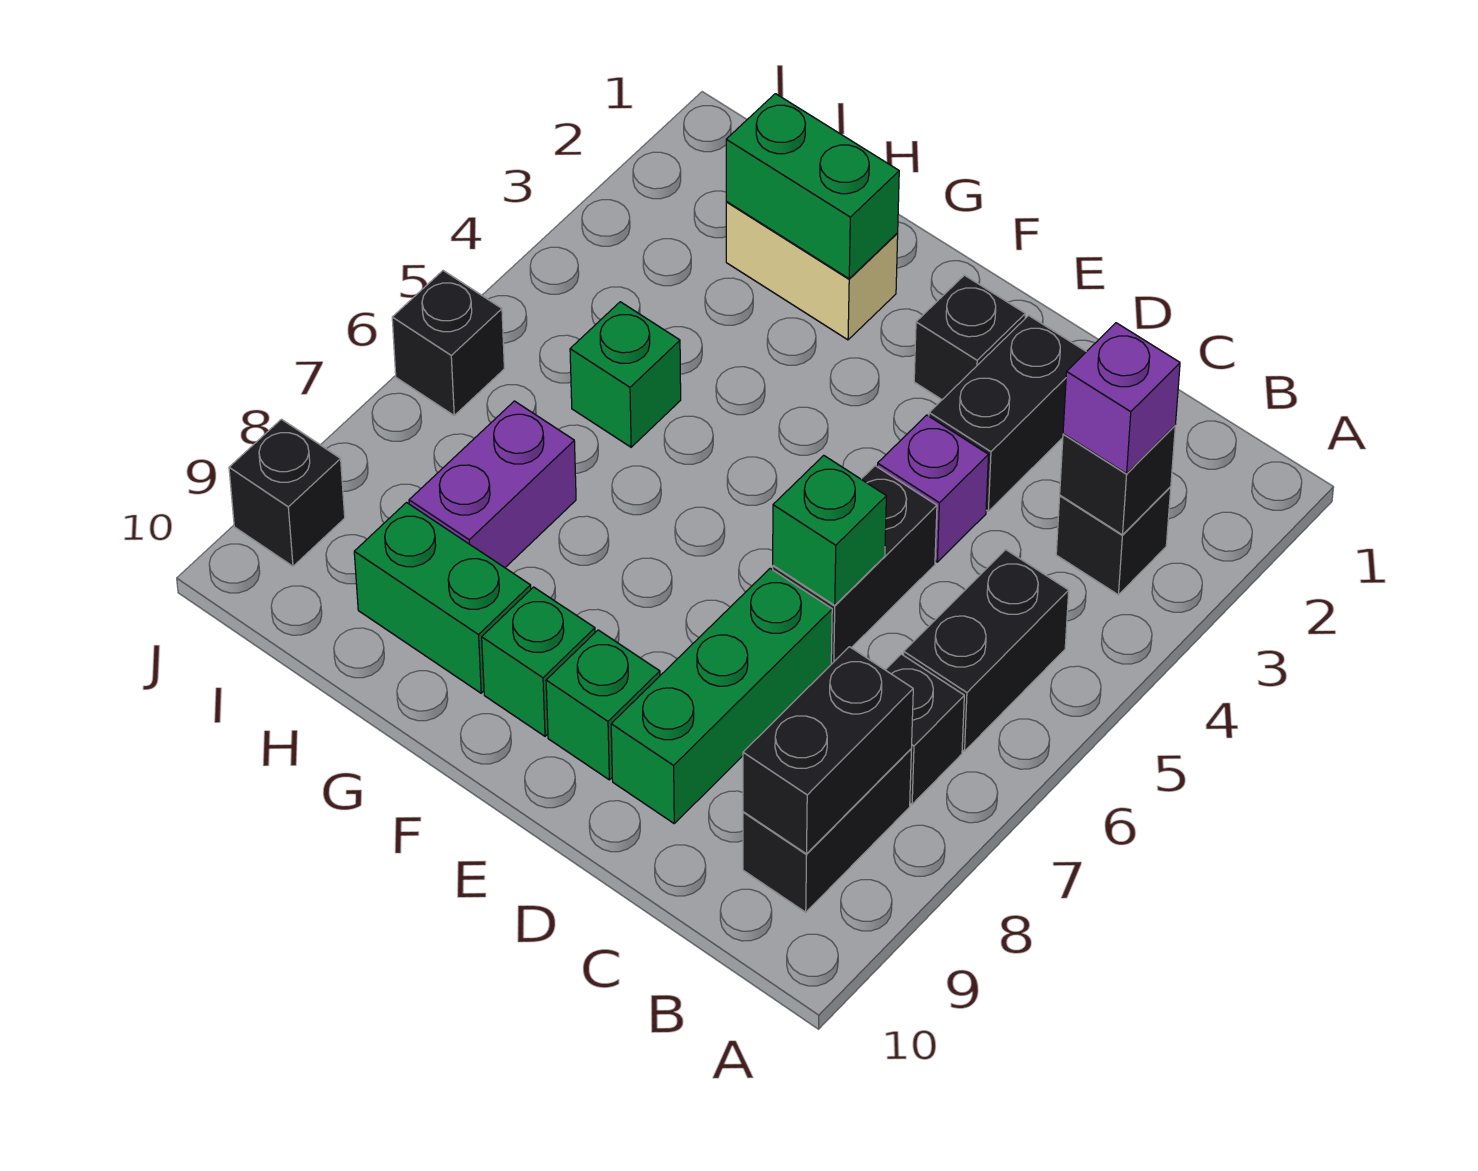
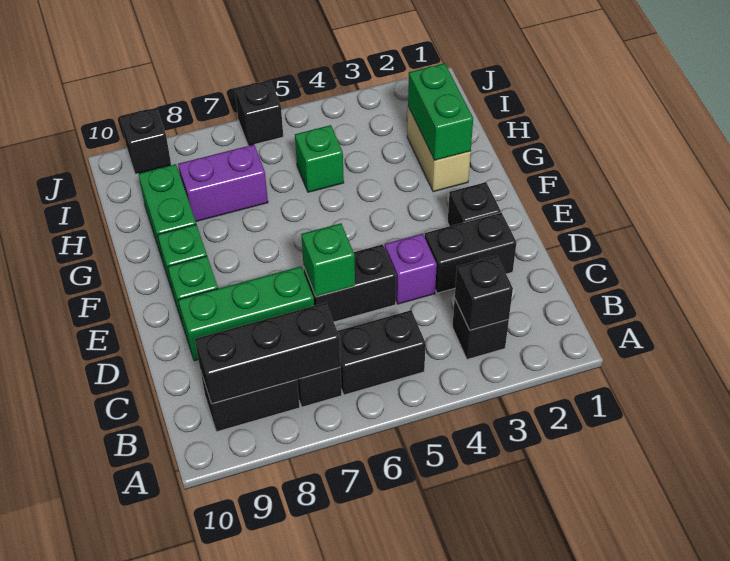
purple 1x1 brick [1063,323,1180,474] -> none
black 1x2 brick [743,647,913,854] -> black 1x3 brick [195,303,341,404]

